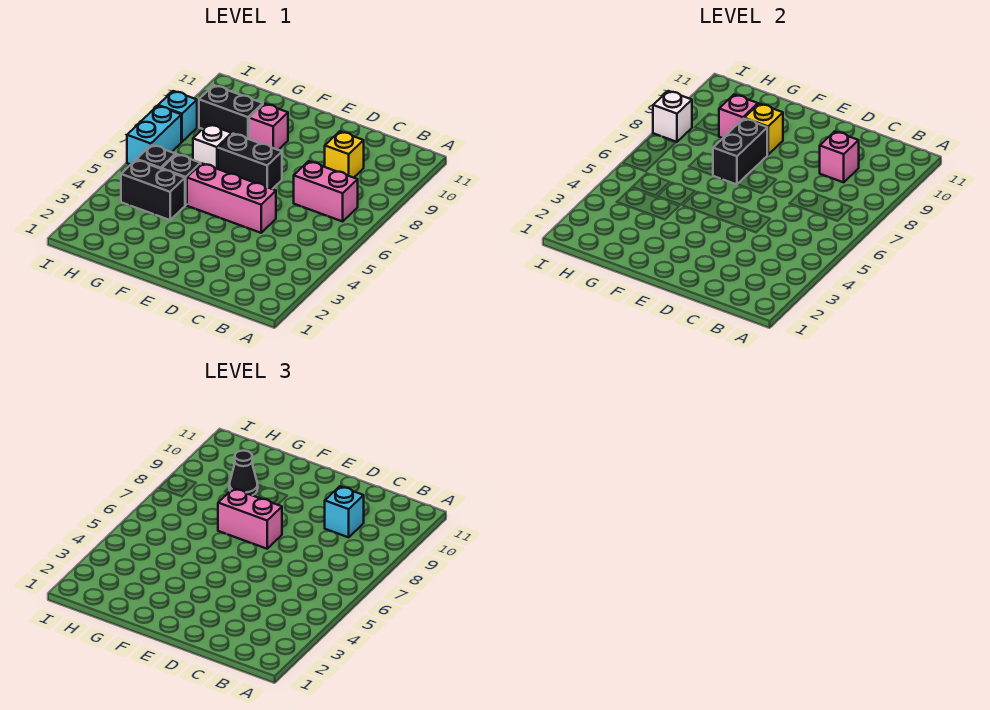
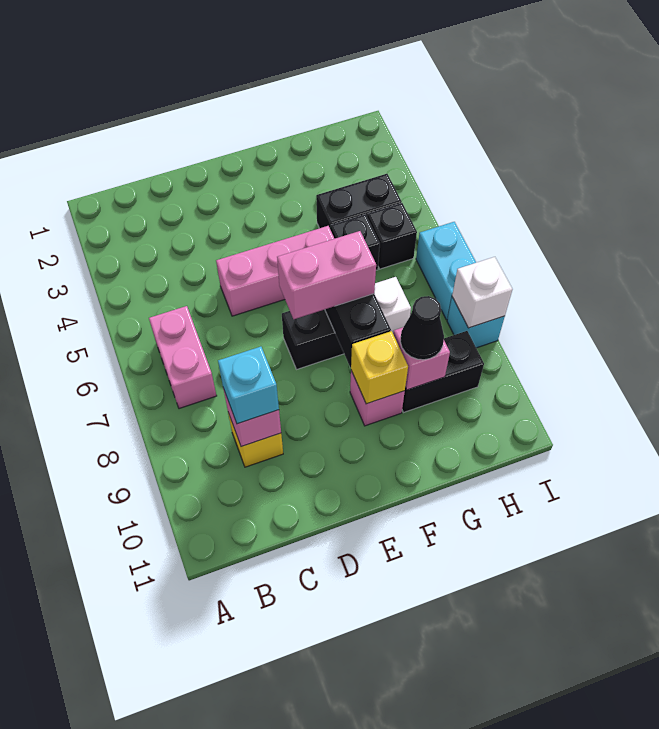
pink 1x2 brick [294,161,358,221] -> pink 1x2 brick turned to [149,306,217,409]

